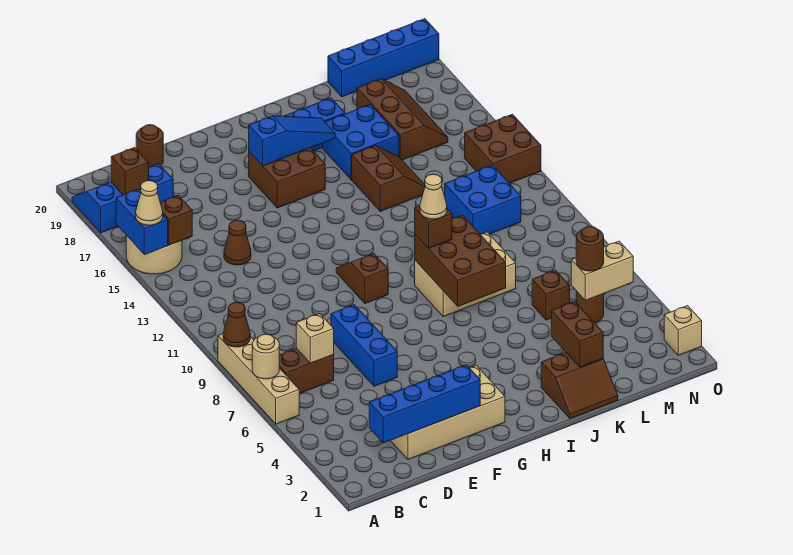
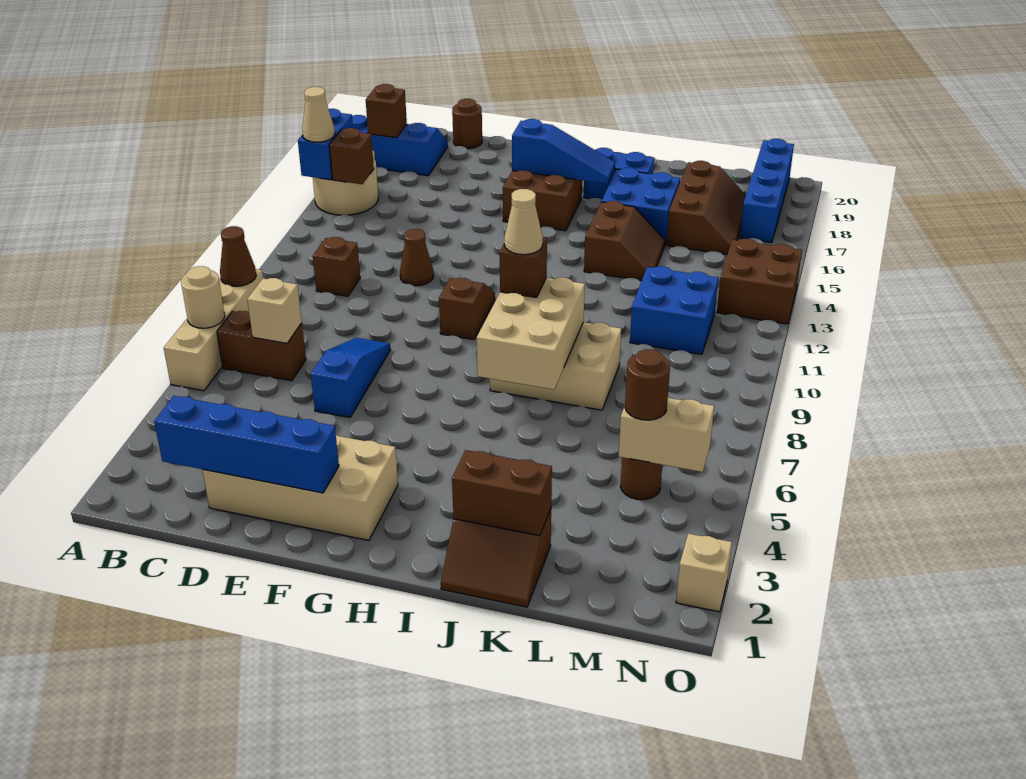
brown 1x1 cone [224,220,251,265] -> brown 1x1 cone moved to [400,229,434,286]
blue 1x3 brick [331,305,397,386] -> blue 1x3 slope [311,338,390,418]
brown 2x3 brick [415,215,506,306] -> tan 2x3 brick [477,277,585,390]
brown 1x2 brick [551,302,603,367] -> brown 1x2 brick turned to [452,450,552,536]
brown 1x1 brick [532,270,570,320] -> brown 1x1 brick moved to [313,237,360,296]
blue 1x4 brick [328,19,439,97] -> blue 1x4 brick turned to [740,139,794,243]

